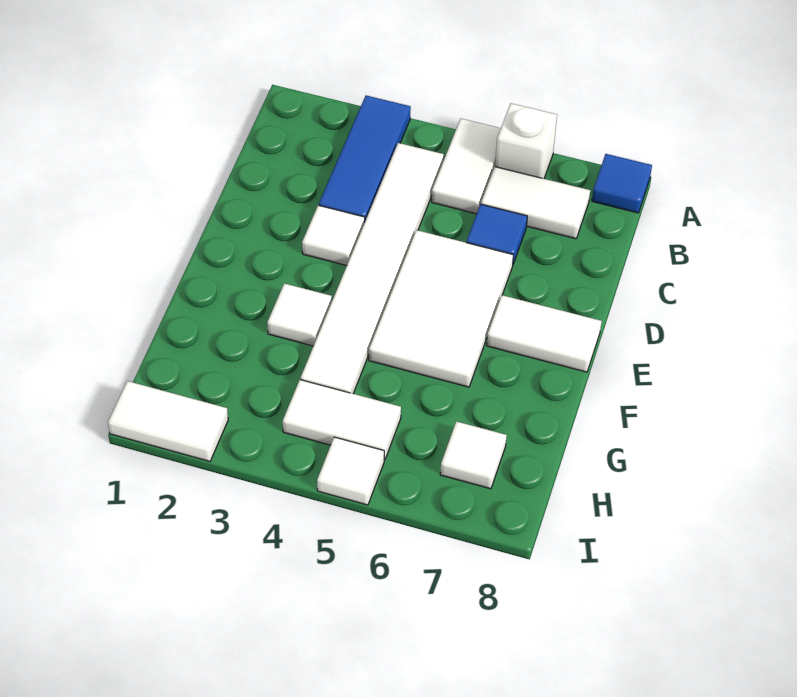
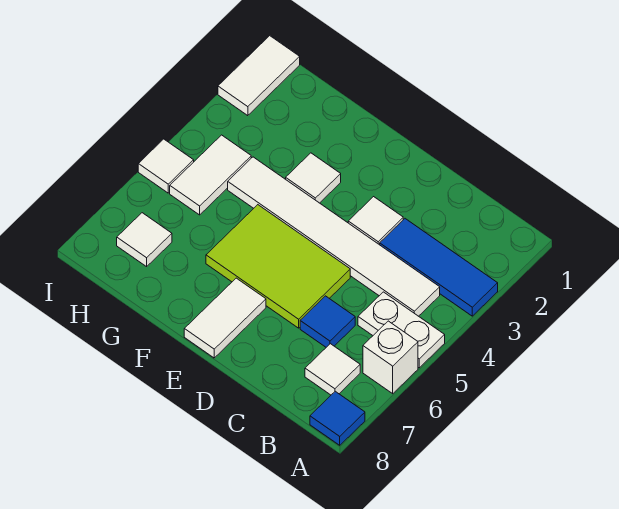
white 1x2 tile [432,119,501,214] -> white 1x2 plate [358,292,445,368]
white 1x2 tile [481,167,590,239] -> white 1x1 tile [305,344,360,395]
white 2x3 tile [369,230,513,387] -> lime 2x3 tile [206,205,350,328]

